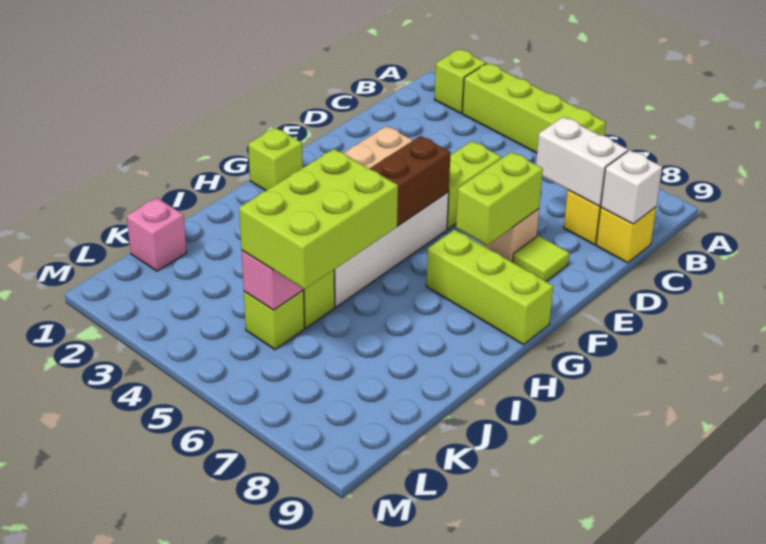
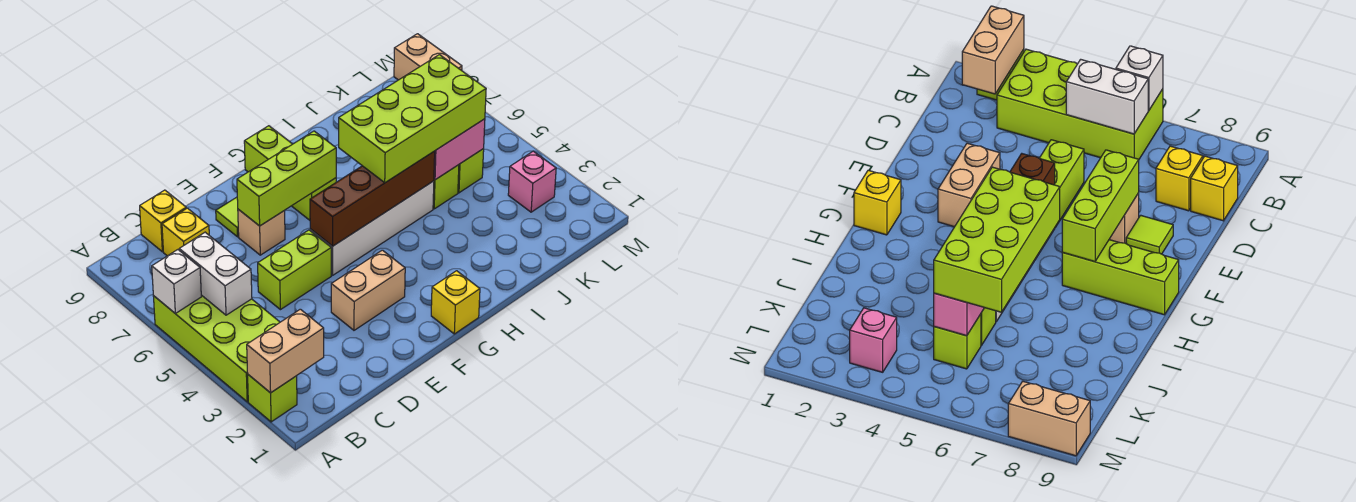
none -> tan 1x2 brick [247,309,324,393]
lime 1x4 brick [462,63,606,153] -> lime 2x4 brick [153,295,280,402]
white 1x2 brick [536,117,628,206] -> white 1x2 brick moved to [179,232,252,315]
white 1x1 brick [601,150,662,224] -> white 1x1 brick moved to [152,250,201,313]
lime 1x2 brick [456,152,543,245] -> lime 1x3 brick [237,131,336,226]
lime 1x1 brick [248,128,303,190] -> yellow 1x1 brick [431,271,480,334]
lime 2x3 brick [239,149,398,289] -> lime 2x4 brick [339,55,486,183]
pink 1x1 brick [127,198,187,271] -> pink 1x1 brick moved to [508,151,556,212]
none -> tan 1x2 brick [394,34,462,80]

